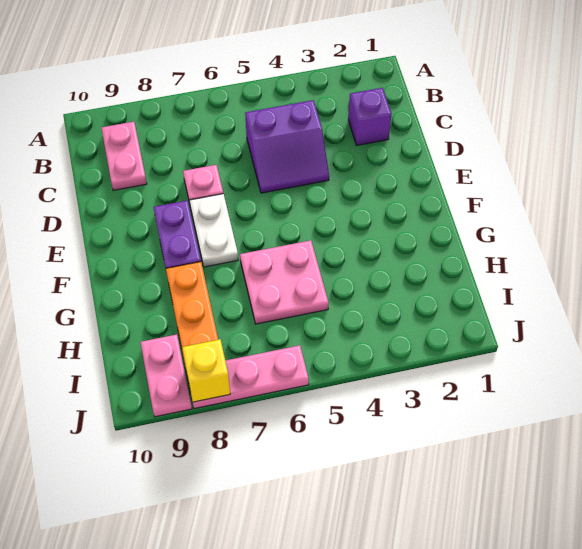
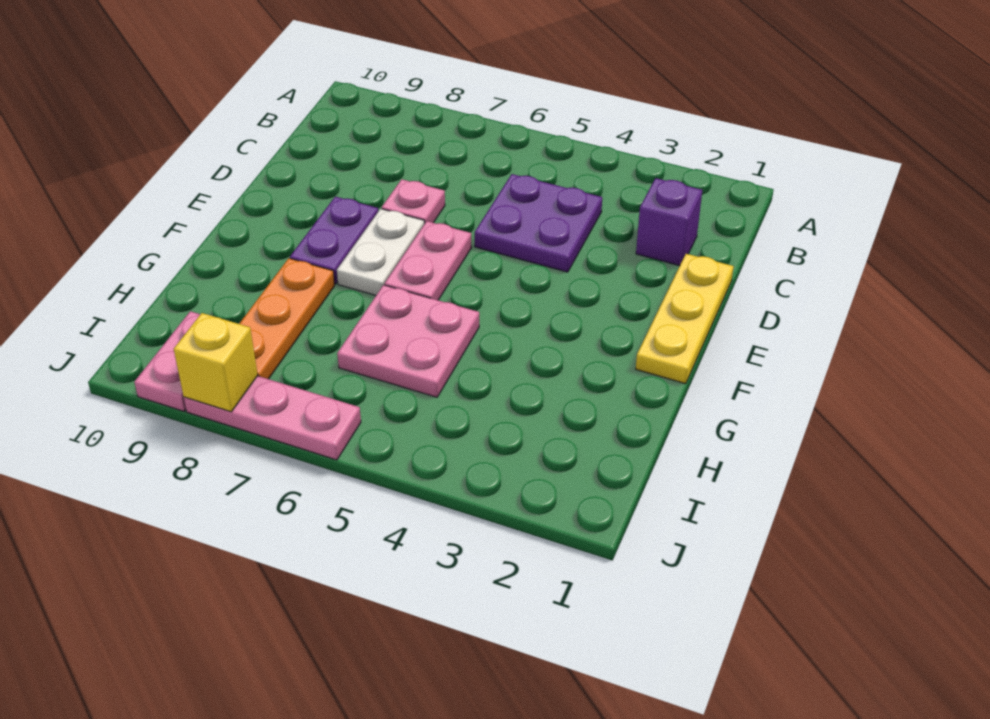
pink 1x2 plate [101,122,147,190] -> pink 1x2 plate moved to [384,221,472,300]
purple 2x2 slope [245,100,329,193] -> purple 2x2 plate [475,174,602,272]
none -> yellow 1x3 plate [636,254,734,384]

